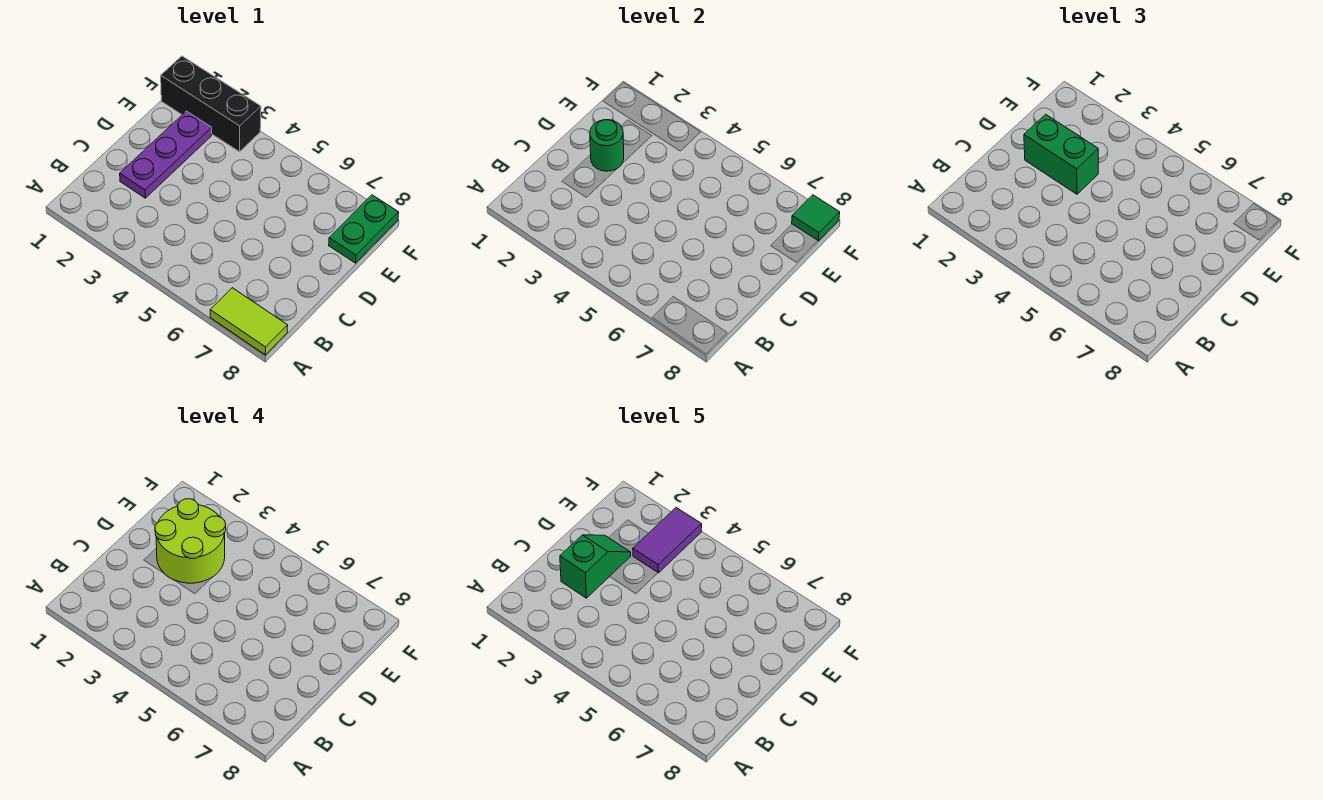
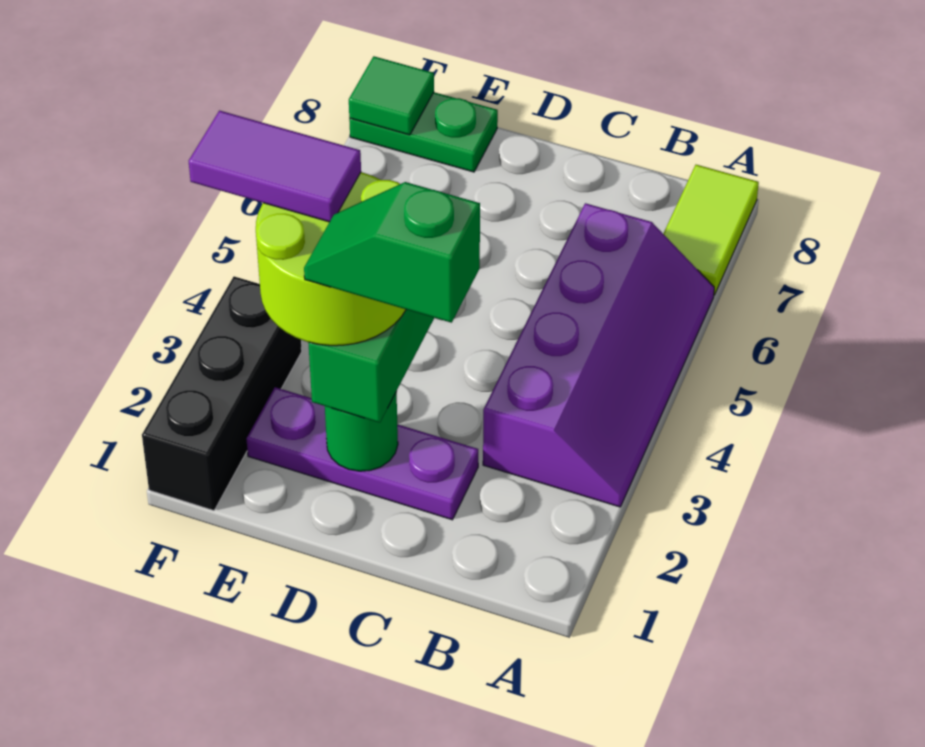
none -> purple 2x4 slope [483,203,714,507]

